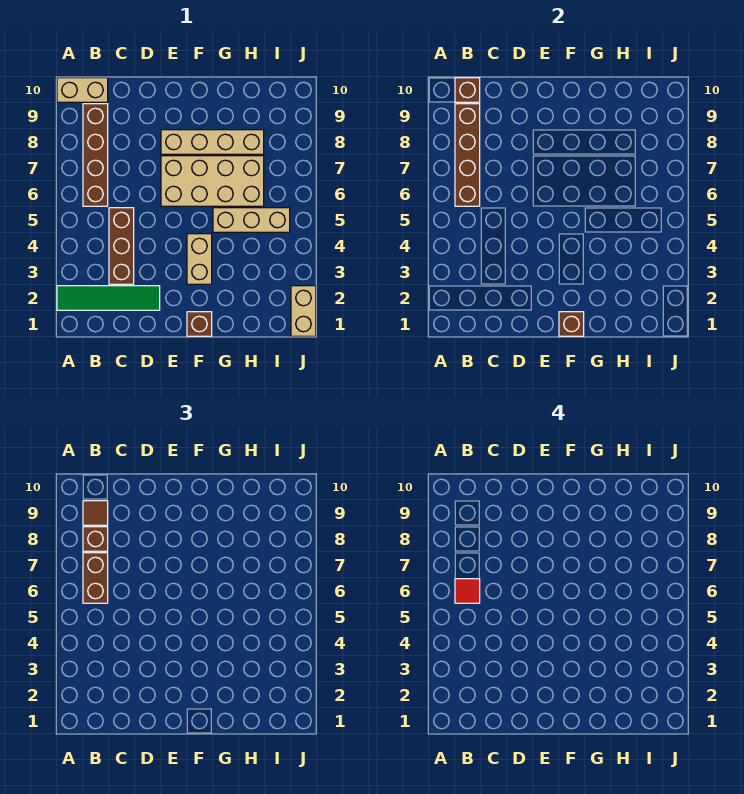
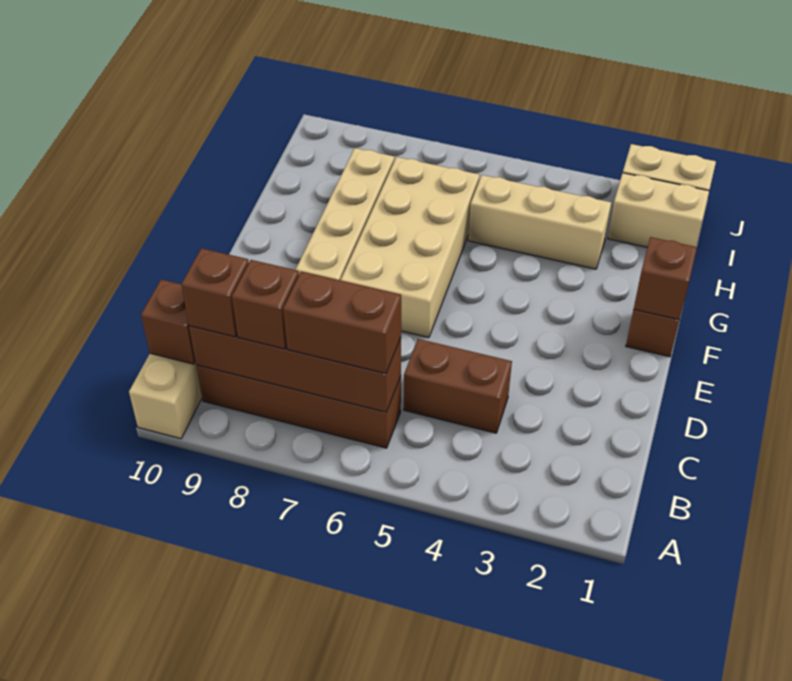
green 1x4 tile [57,286,160,310] -> none
red 1x1 tile [455,579,480,603] -> none
brown 1x1 tile [83,501,108,525] -> brown 1x1 brick [181,248,249,337]
brown 1x3 brick [109,208,134,284] -> brown 1x2 brick [404,339,512,433]
tan 1x2 brick [187,234,212,284] -> tan 1x2 brick moved to [608,173,709,247]
tan 1x3 brick [213,208,290,232] -> tan 1x3 brick turned to [468,175,611,269]

